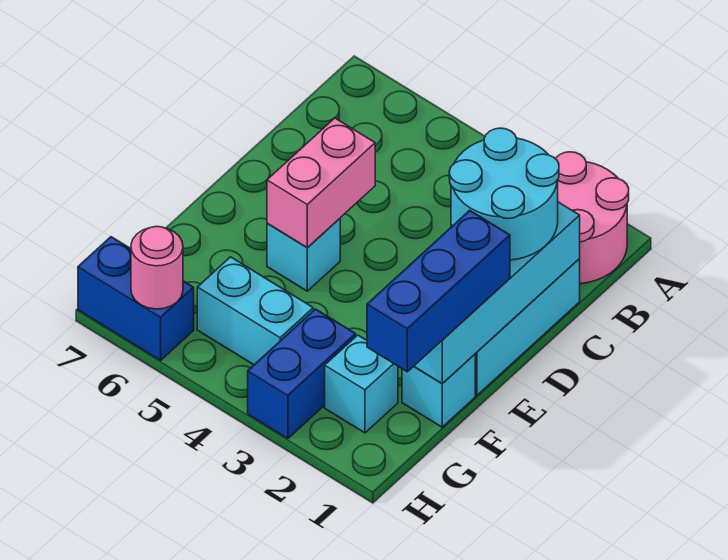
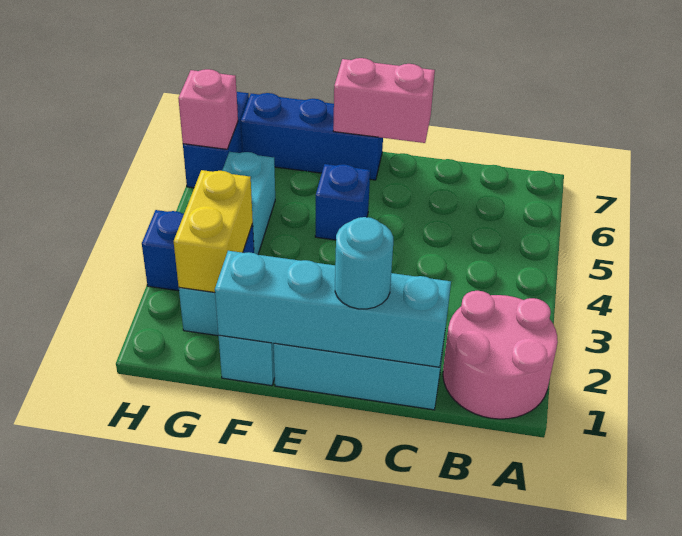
cyan 2x2 round brick [449,128,559,260] -> cyan 1x1 round brick [335,217,393,309]
pink 1x2 brick [267,118,375,247] -> pink 1x2 brick moved to [333,58,435,143]
blue 1x3 brick [367,210,510,372] -> blue 1x3 brick moved to [241,93,383,180]
cyan 1x1 brick [267,219,340,291] -> blue 1x1 brick [315,164,370,240]
none -> yellow 1x2 brick [174,170,253,292]
pink 1x1 round brick [131,226,183,309] -> pink 1x1 brick [178,69,238,149]

